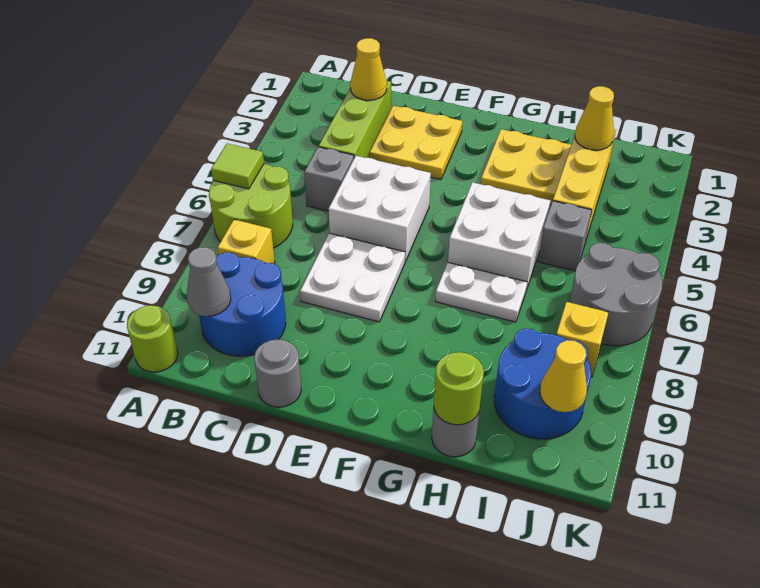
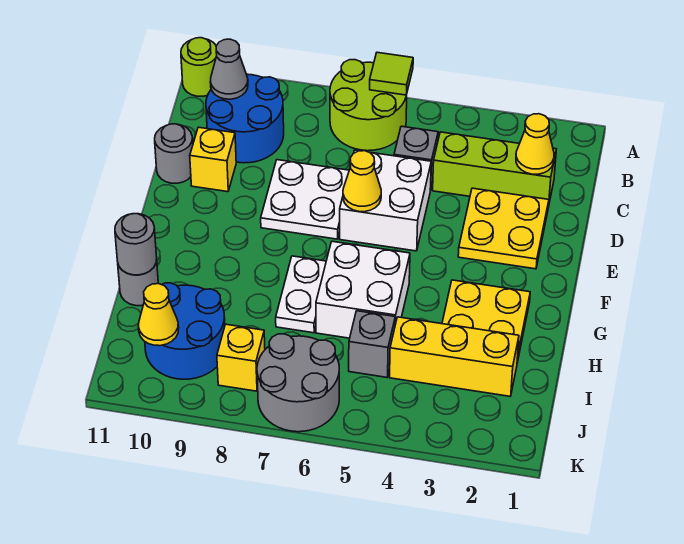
yellow 1x1 brick [217,220,275,264] -> yellow 1x1 brick moved to [190,127,236,192]
lime 1x1 round brick [434,352,484,425] -> grey 1x1 round brick [115,214,157,275]
yellow 1x1 cone [575,86,614,150] -> yellow 1x1 cone moved to [343,151,381,212]

